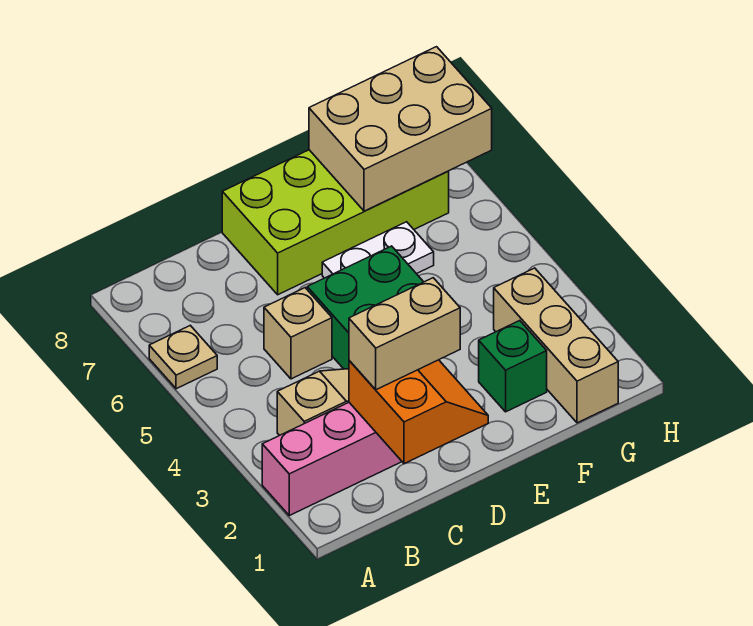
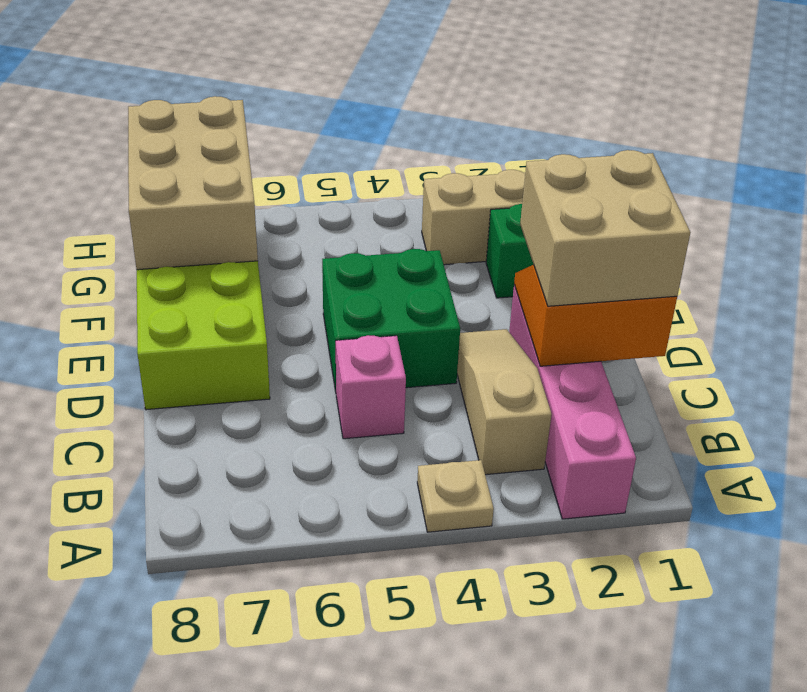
tan 1x1 plate [149,325,217,389] -> tan 1x1 plate moved to [417,460,494,532]
tan 1x2 brick [349,278,460,390] -> tan 2x2 brick [520,150,690,306]
tan 1x1 brick [264,288,332,379] -> pink 1x1 brick [336,335,406,439]
white 1x2 plate [322,222,434,278] -> none

